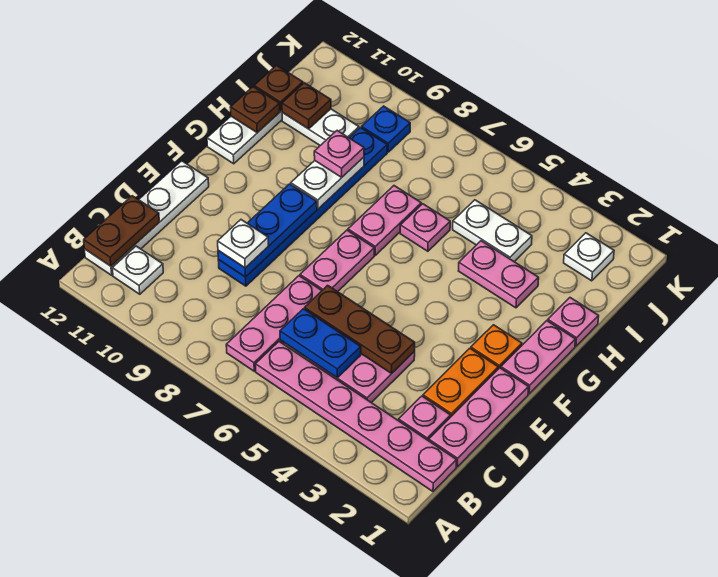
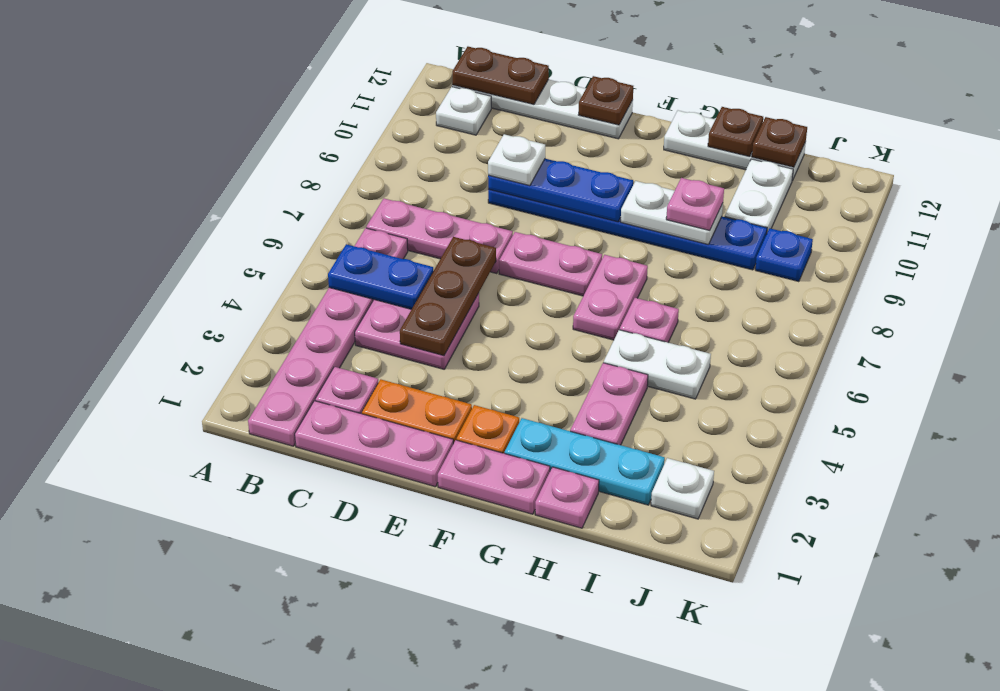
blue 1x2 plate [280,309,361,378] -> blue 1x2 plate turned to [328,244,433,309]
none -> cyan 1x3 plate [505,418,665,505]
pink 1x2 plate [348,186,421,255] -> pink 1x2 plate turned to [573,255,648,340]
white 1x2 plate [453,200,532,262] -> white 1x2 plate turned to [604,330,711,399]
brown 1x1 plate [282,83,331,129] -> brown 1x1 plate moved to [578,76,633,125]

